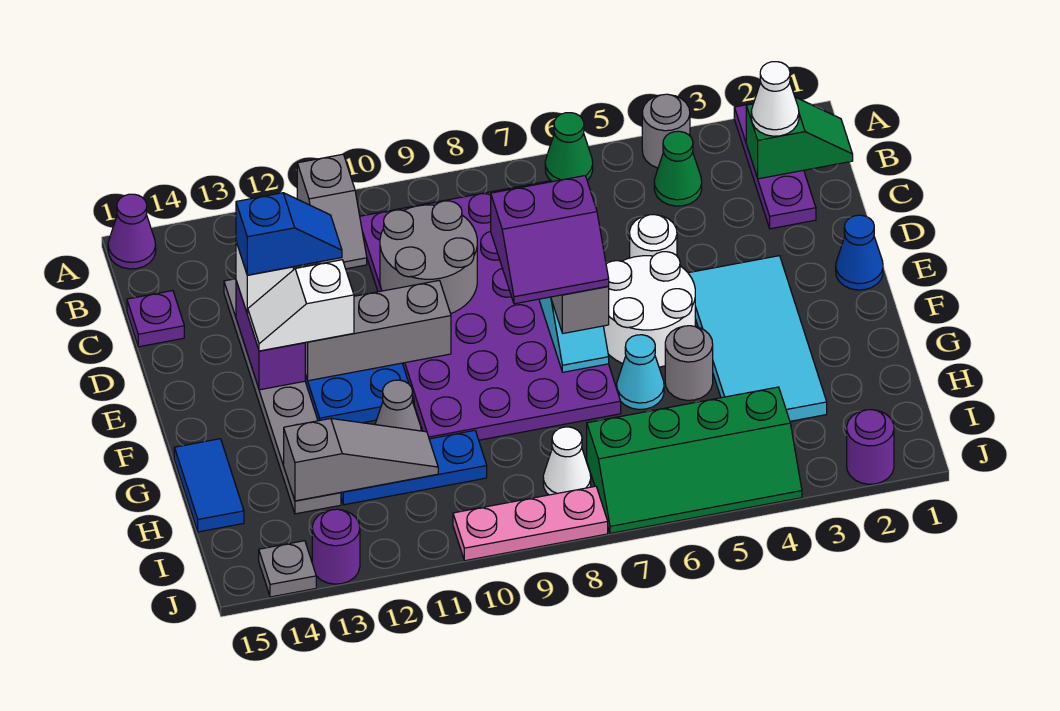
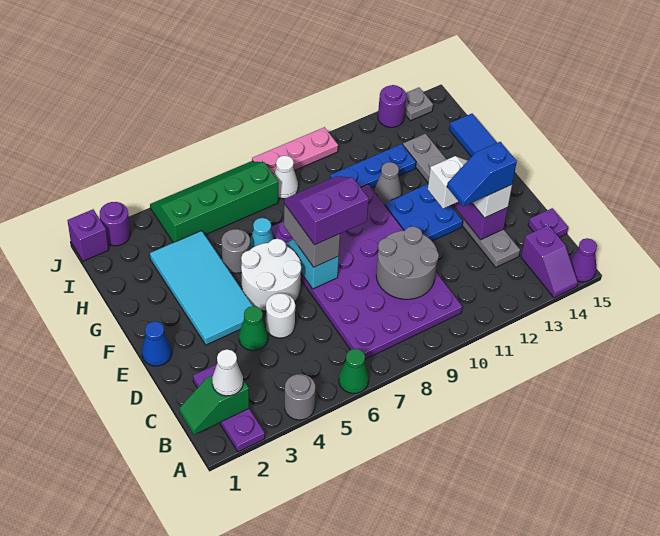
grey 1x2 slope [297,154,367,269] -> none
none -> purple 1x2 slope [521,225,578,298]
green 1x1 cone [654,131,702,206] -> green 1x1 cone moved to [239,306,268,351]
grey 1x3 brick [305,280,451,381] -> none
grey 1x3 slope [284,419,438,501] -> none
none -> purple 1x1 brick [67,209,108,261]

